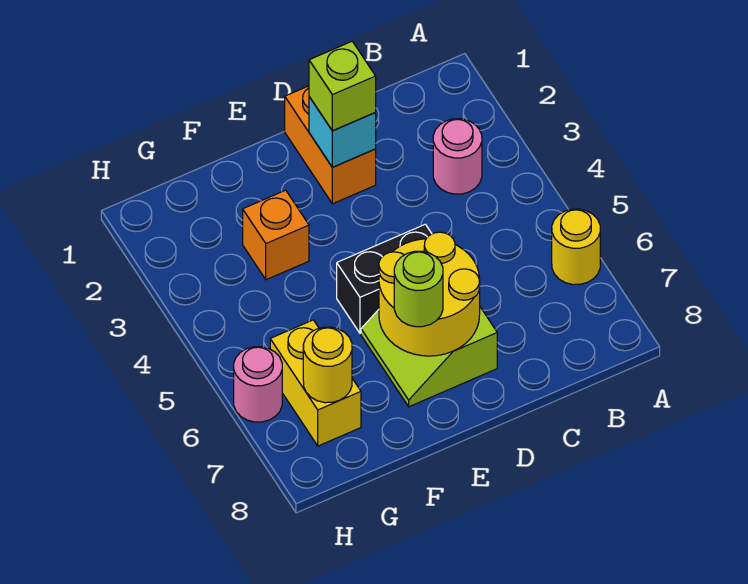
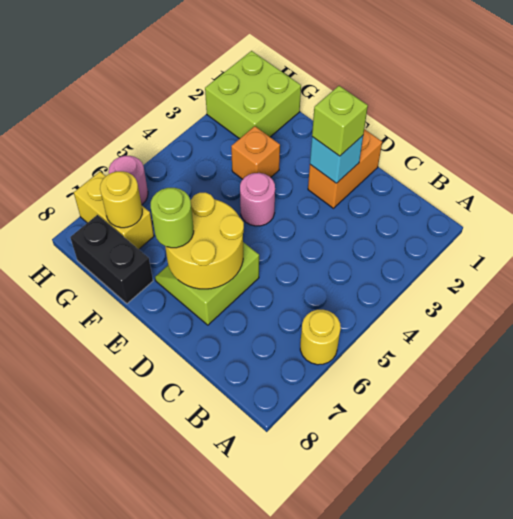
pink 1x1 round brick [433,119,482,194] -> pink 1x1 round brick moved to [240,173,275,226]
black 1x2 brick [337,224,432,333] -> black 1x2 brick moved to [70,215,153,304]
none -> lime 2x2 brick [205,51,301,139]
yellow 1x2 brick [270,320,361,446] -> yellow 1x2 brick turned to [74,172,154,249]

